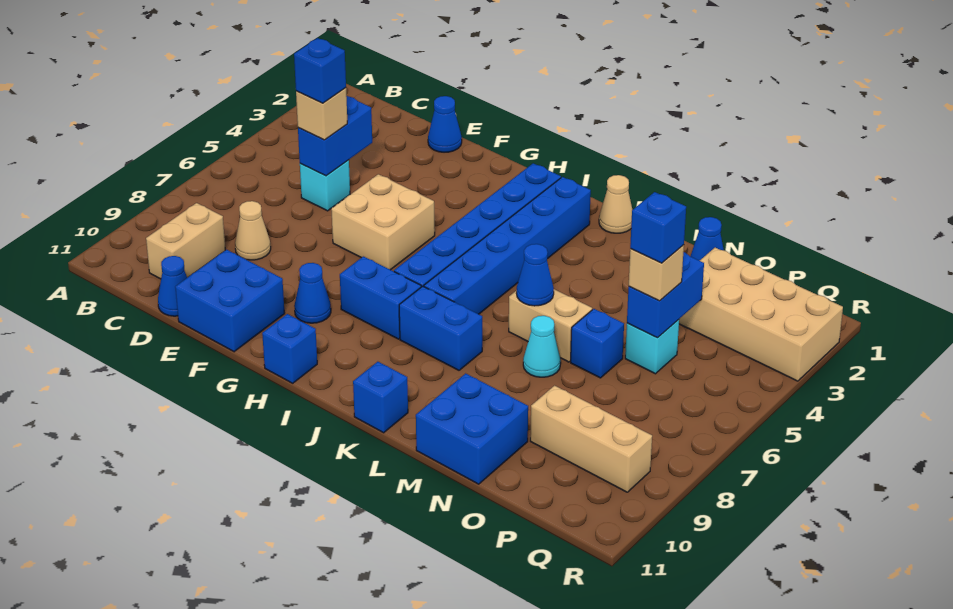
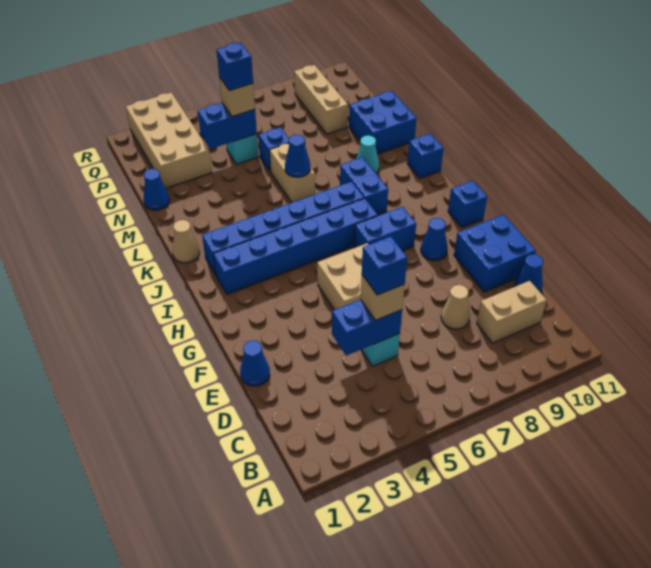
blue 1x2 brick [340,256,421,339] -> blue 1x2 brick turned to [354,207,416,251]
cyan 1x1 cone [523,316,561,377] -> cyan 1x1 cone moved to [357,135,379,173]

